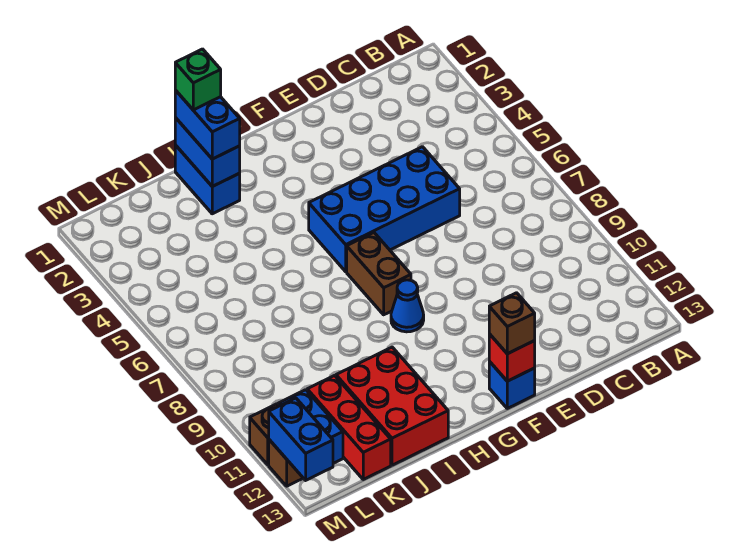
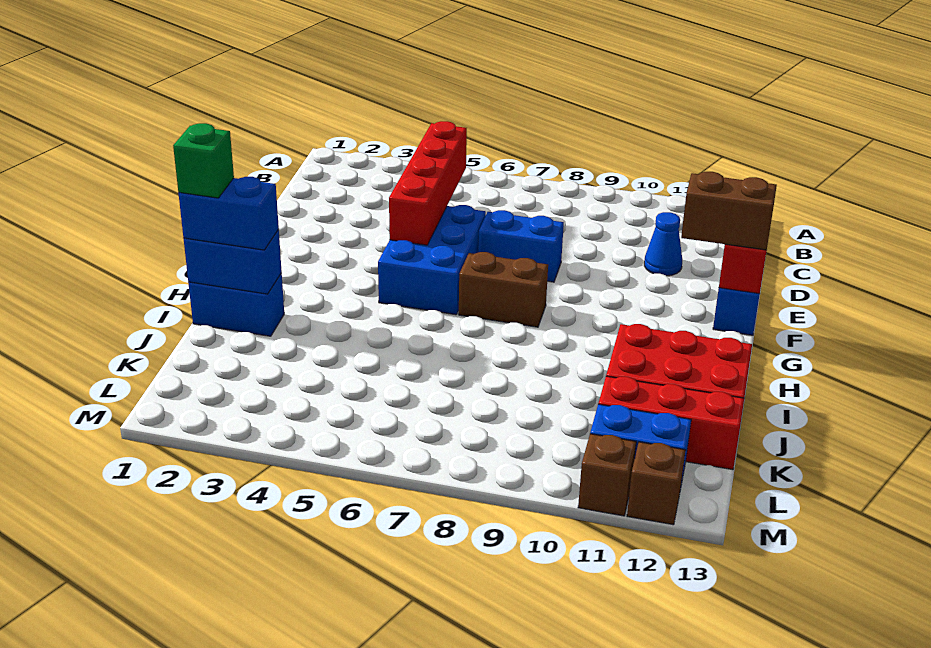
none -> red 1x4 brick [389,121,467,245]
blue 2x4 brick [309,147,460,272] -> blue 2x3 brick [378,205,486,315]
brown 1x1 brick [489,293,535,354] -> brown 1x2 brick [681,172,777,250]
blue 1x1 cone [391,280,424,332] -> blue 1x1 cone moved to [644,212,682,276]
blue 1x2 brick [269,398,333,480] -> blue 1x2 brick moved to [478,210,564,282]

